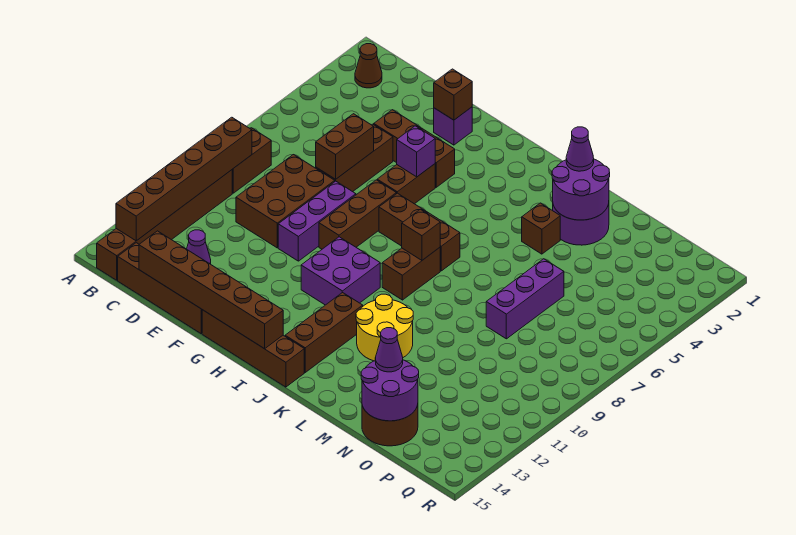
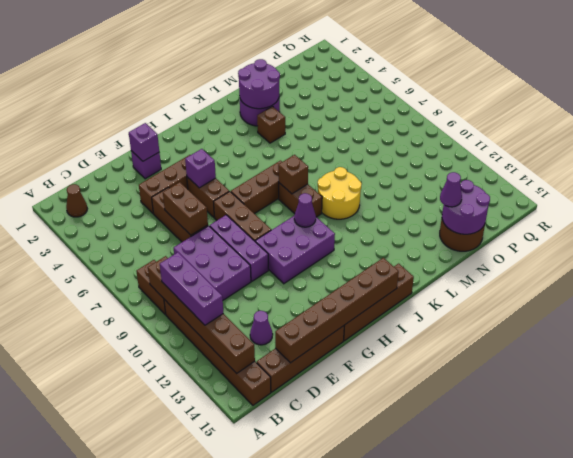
brown 2x3 brick [236,155,335,248] -> purple 2x3 brick [174,226,251,300]
brown 1x1 brick [434,69,472,120] -> purple 1x1 brick [129,123,159,161]
purple 2x2 brick [301,237,380,305] -> purple 2x3 brick [255,215,335,284]
brown 1x3 brick [285,292,363,372] -> none
yellow 2x2 round brick [356,294,413,361] -> yellow 2x2 round brick moved to [318,167,362,219]
purple 1x1 cone [566,127,594,171] -> purple 1x1 cone moved to [294,193,316,227]
purple 1x3 brick [486,259,564,339] -> purple 1x3 brick moved to [160,252,223,325]

